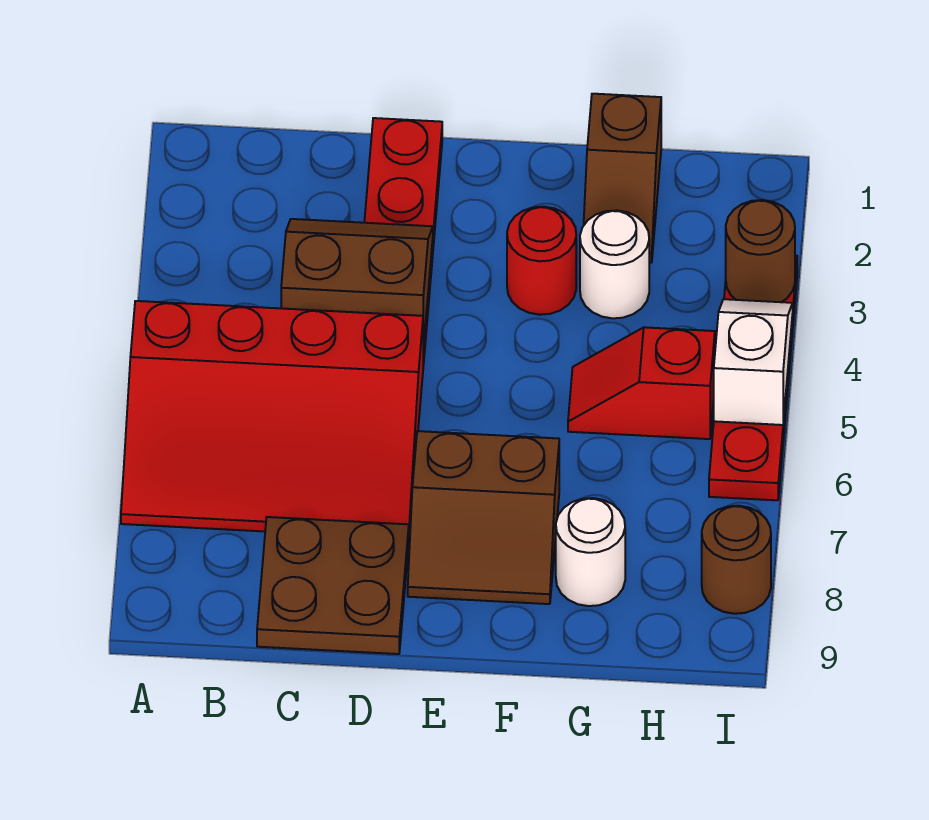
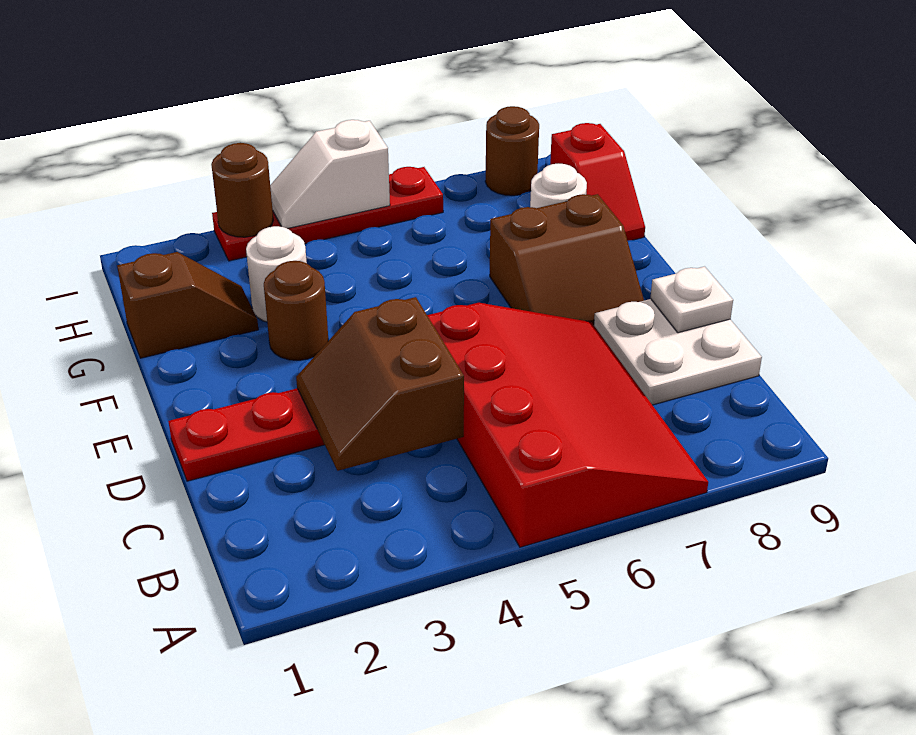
brown 2x2 plate [257,517,409,654] -> white 2x2 plate [594,299,762,405]
none -> white 1x1 plate [650,267,733,333]
brown 2x2 slope [408,431,559,604] -> brown 2x2 slope turned to [490,194,644,325]
red 1x1 round brick [507,207,576,315] -> brown 1x1 round brick [264,261,328,360]
red 1x2 slope [568,327,715,439] -> red 1x2 slope moved to [550,123,645,241]

